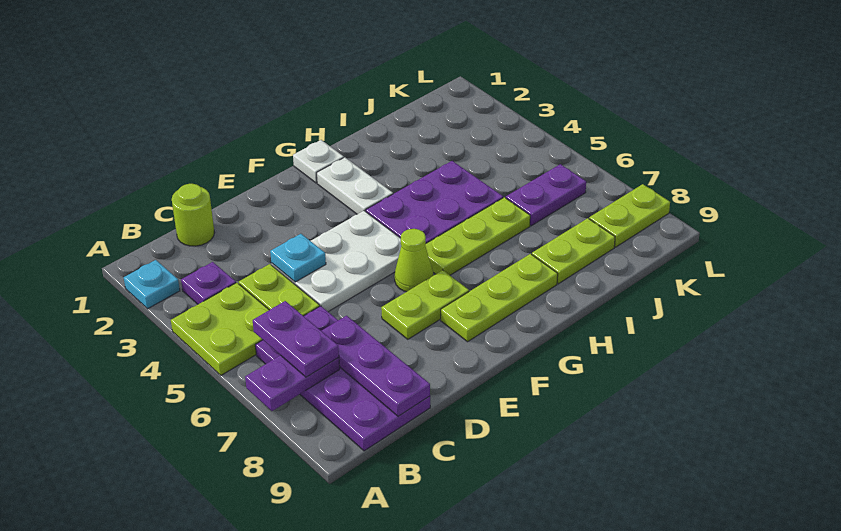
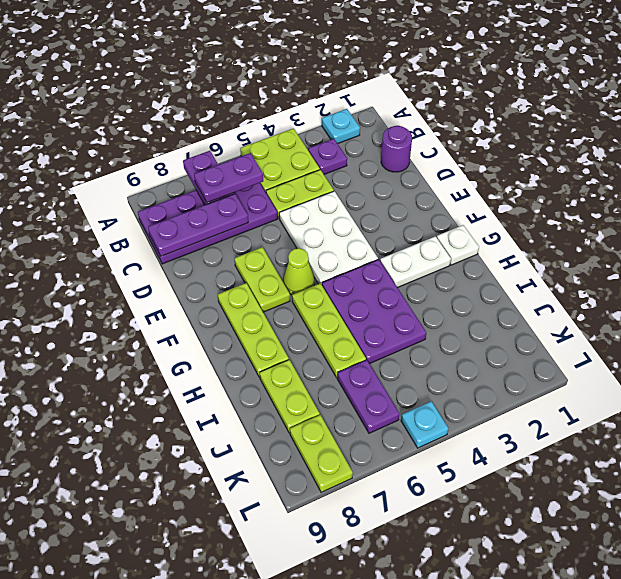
lime 1x1 round brick [172,184,214,246] -> purple 1x1 round brick [381,126,412,172]
cyan 1x1 plate [270,234,326,282] -> cyan 1x1 plate moved to [401,401,448,448]

